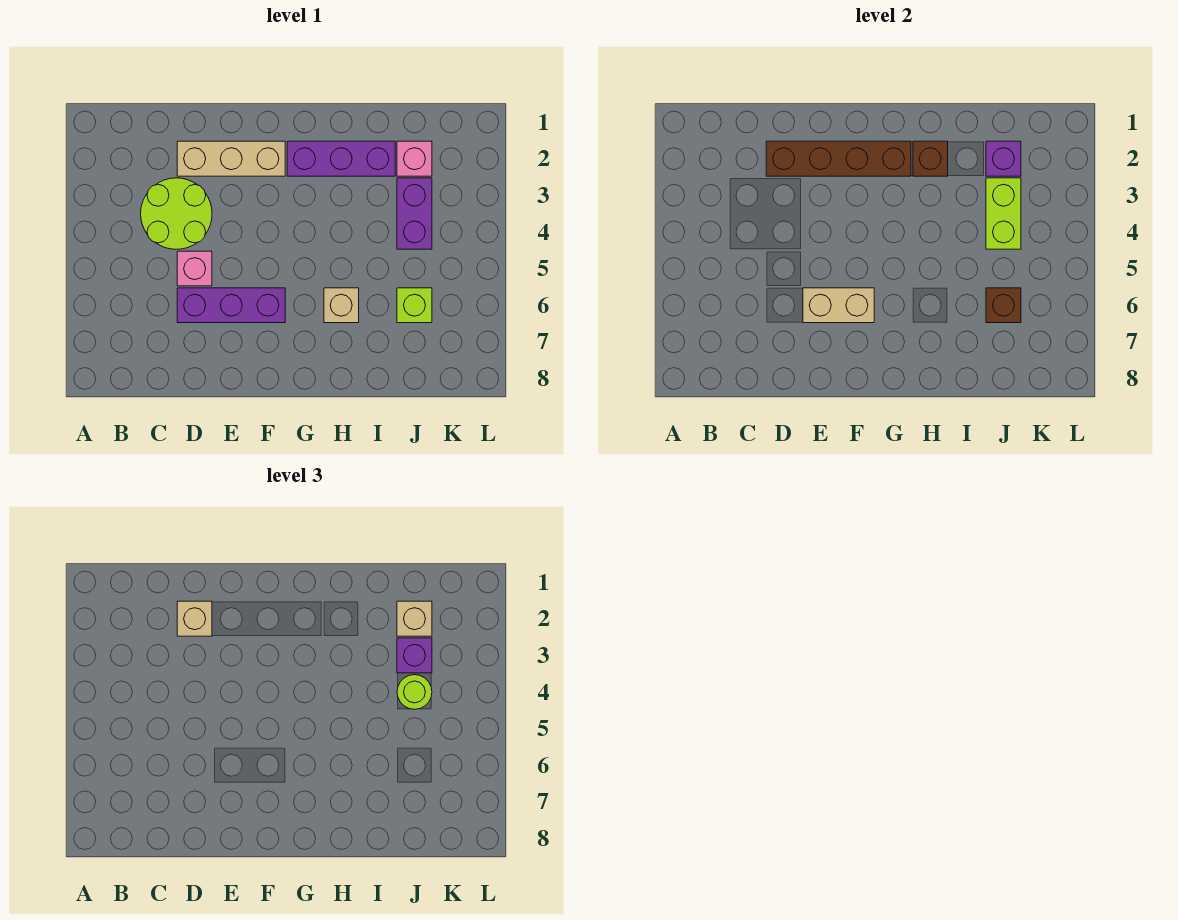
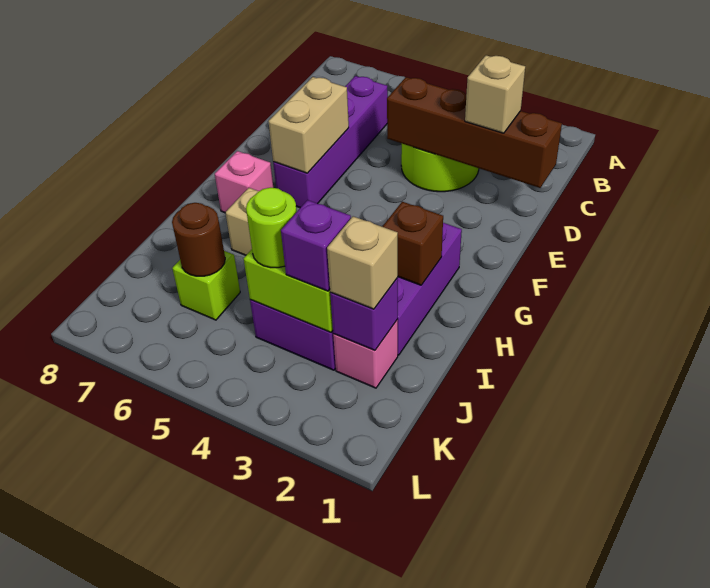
tan 1x3 brick [177,141,285,176] -> none
brown 1x4 brick [766,141,911,176] -> brown 1x4 brick turned to [387,77,562,188]
pink 1x1 brick [177,251,212,286] -> pink 1x1 brick moved to [215,151,273,213]
purple 1x3 brick [177,288,285,323] -> purple 1x4 brick [273,76,388,208]
brown 1x1 brick [986,288,1021,323] -> brown 1x1 round brick [172,203,225,276]

